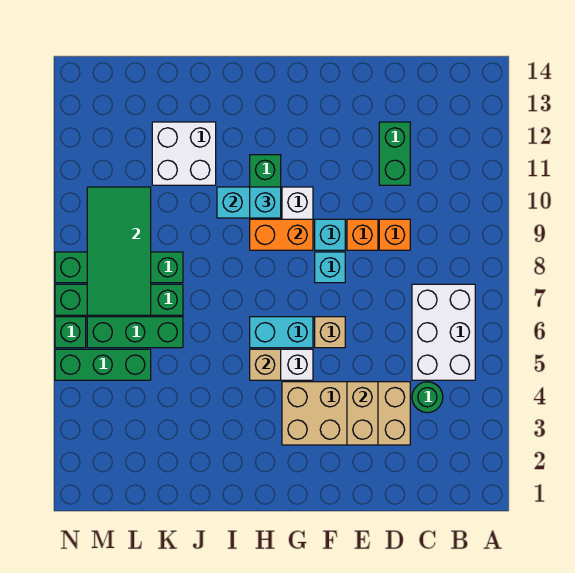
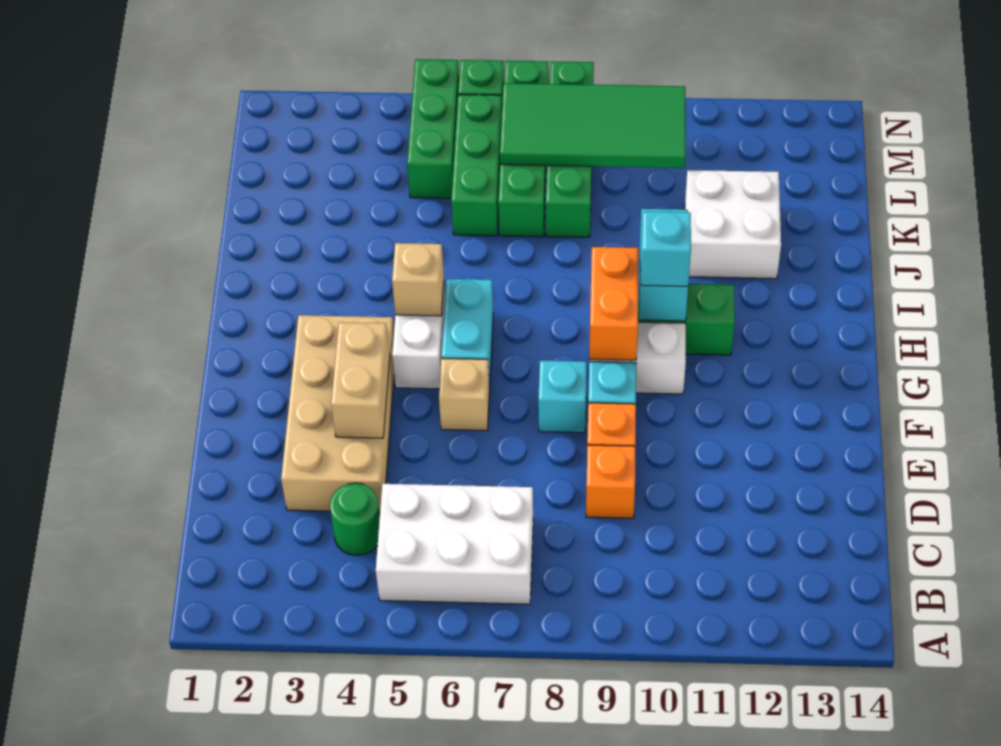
green 1x2 brick [379,122,410,185] -> none
tan 1x2 brick [347,382,378,445] -> tan 1x2 brick turned to [331,322,390,438]

